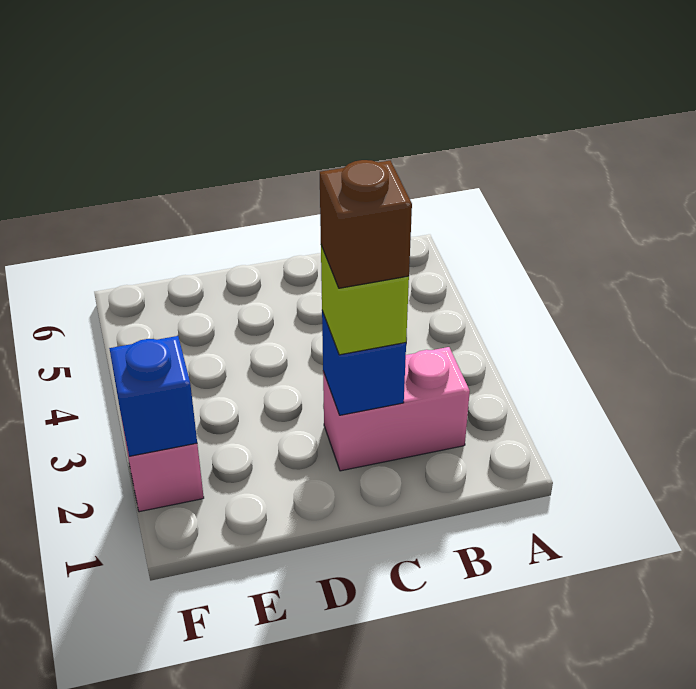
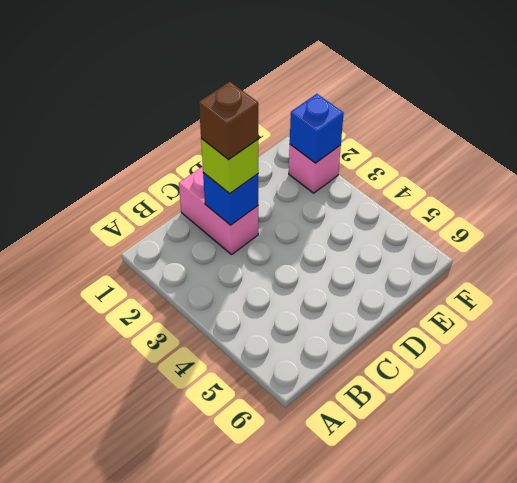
pink 1x2 brick [323,347,470,471] -> pink 1x2 brick turned to [179,166,258,254]

